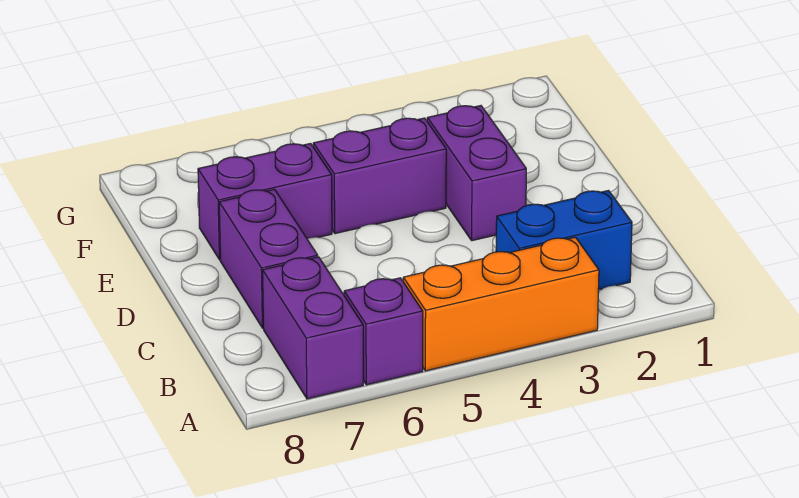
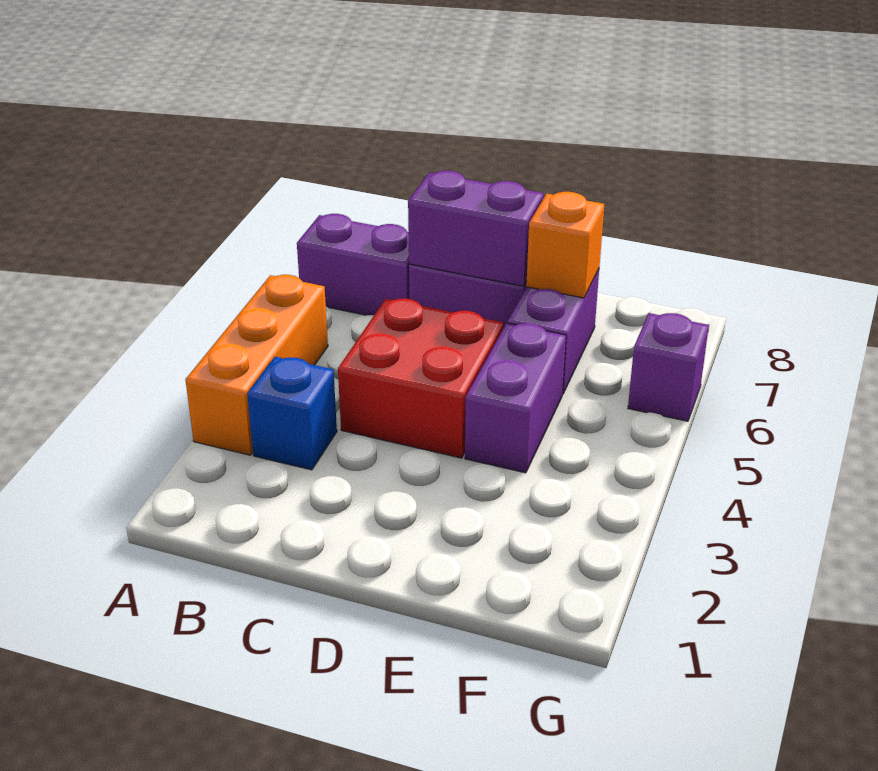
purple 1x1 brick [344,278,423,385] -> purple 1x1 brick moved to [628,313,709,421]
blue 1x2 brick [496,191,632,290] -> blue 1x1 brick [247,357,337,470]
none -> red 2x2 brick [338,299,504,458]
purple 1x2 brick [427,106,526,241] -> purple 1x2 brick moved to [408,171,544,286]
none -> orange 1x1 brick [526,192,604,298]

